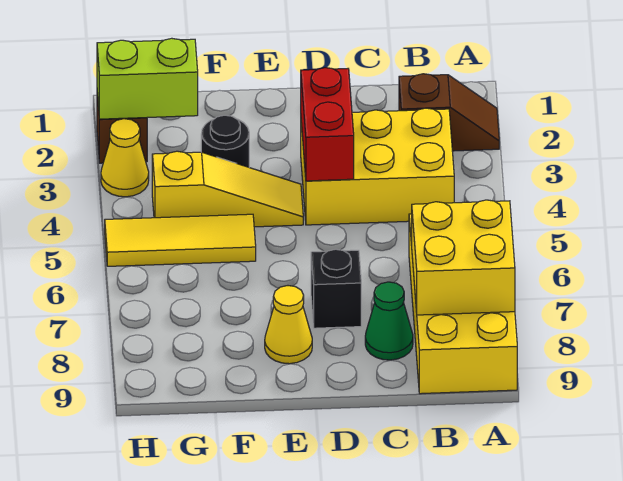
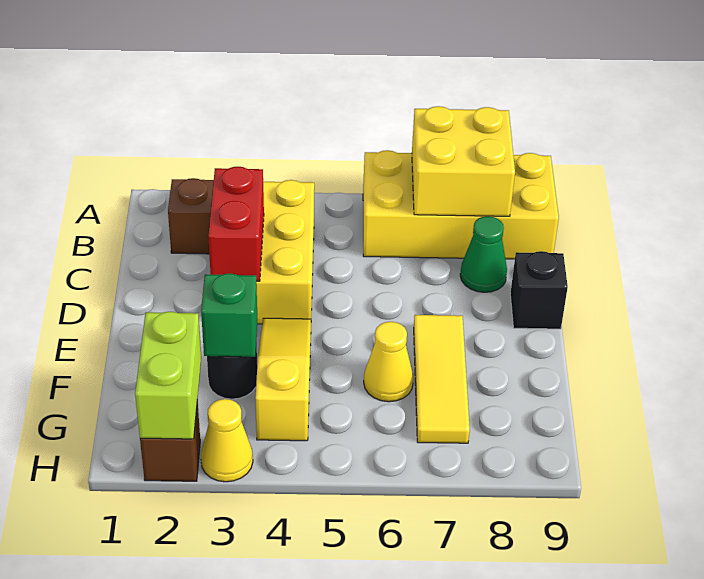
red 1x2 brick [301,68,354,181] -> red 1x2 brick turned to [208,167,264,281]
black 1x1 brick [311,249,361,328] -> black 1x1 brick moved to [510,251,568,329]
yellow 1x1 cone [265,286,312,364] -> yellow 1x1 cone moved to [364,322,413,402]
none -> green 1x1 brick [201,273,258,357]
yellow 1x3 tile [105,214,256,266] -> yellow 1x3 tile moved to [414,315,470,443]

